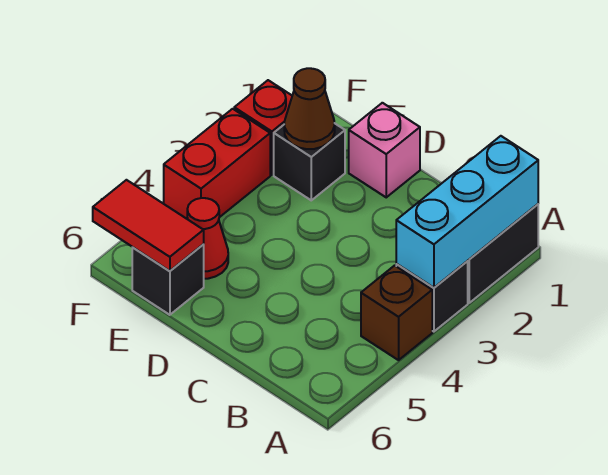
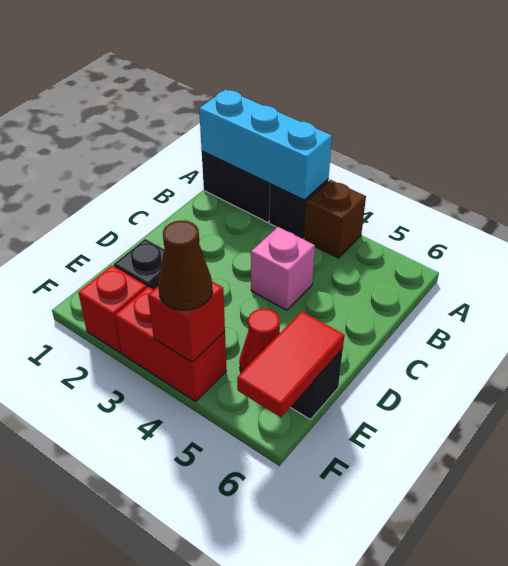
pink 1x1 brick [349,103,420,197] -> pink 1x1 brick moved to [251,227,315,310]
brown 1x1 cone [284,68,335,149] -> brown 1x1 cone moved to [158,220,212,310]
none -> red 1x1 brick [148,281,225,362]

